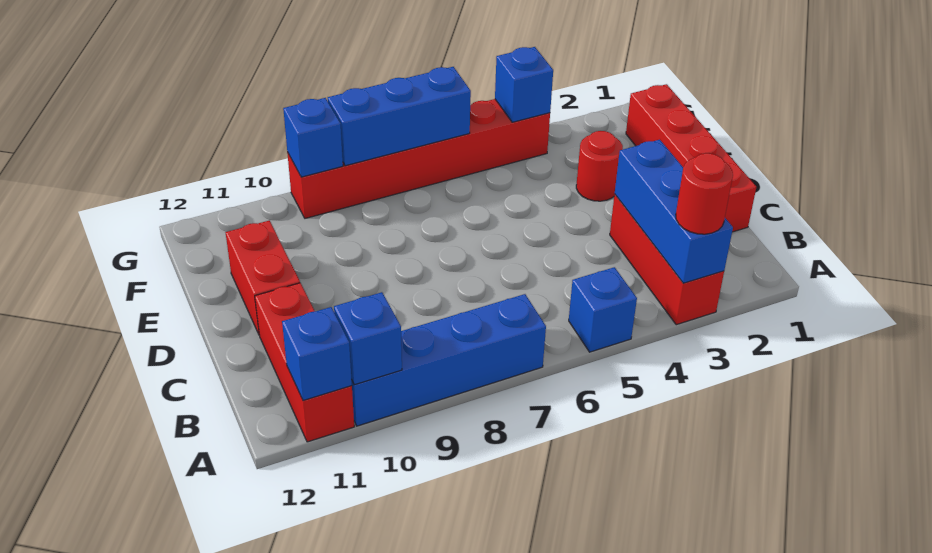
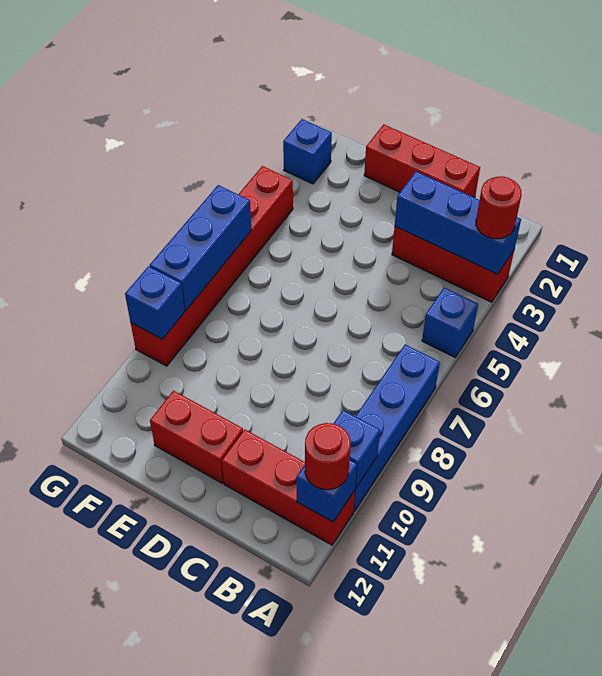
red 1x4 brick [626,84,756,232] -> red 1x3 brick [364,125,480,197]
red 1x1 round brick [576,131,623,201] -> red 1x1 round brick moved to [305,423,351,490]
blue 1x1 brick [495,47,553,122] -> blue 1x1 brick moved to [283,119,332,184]

